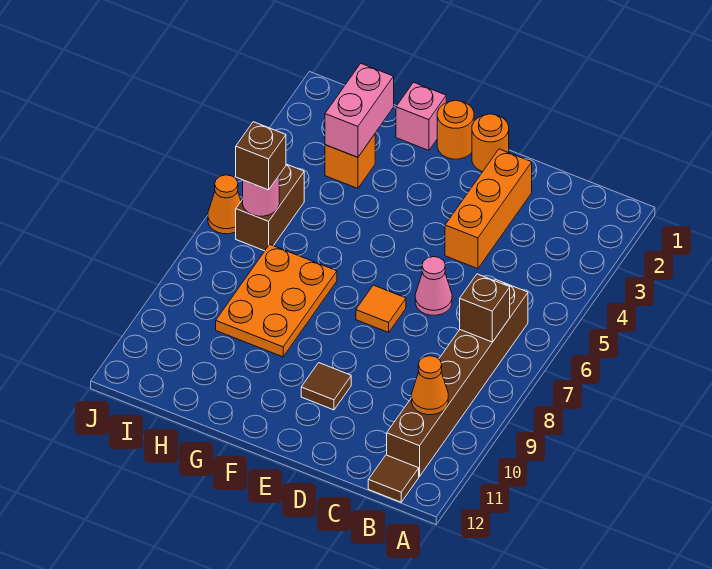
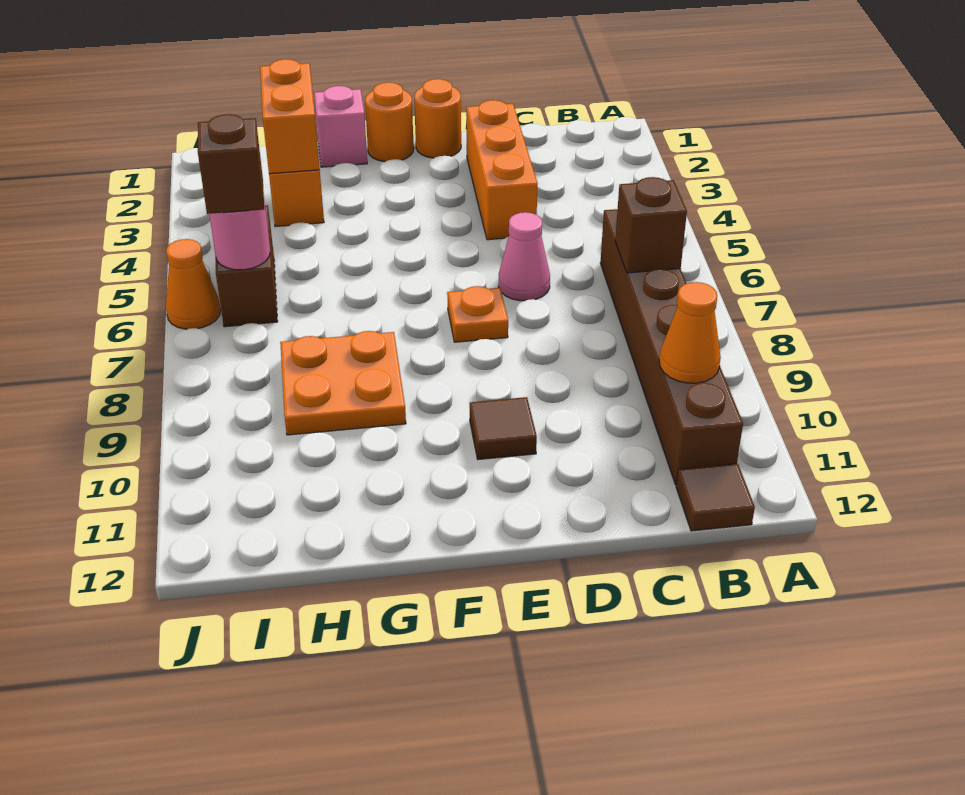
orange 1x1 tile [356,285,406,332] -> orange 1x1 plate [447,286,508,342]
orange 2x3 plate [216,244,337,357] -> orange 2x2 plate [280,331,406,435]
pink 1x2 brick [325,64,394,157] -> orange 1x2 brick [260,59,320,174]

